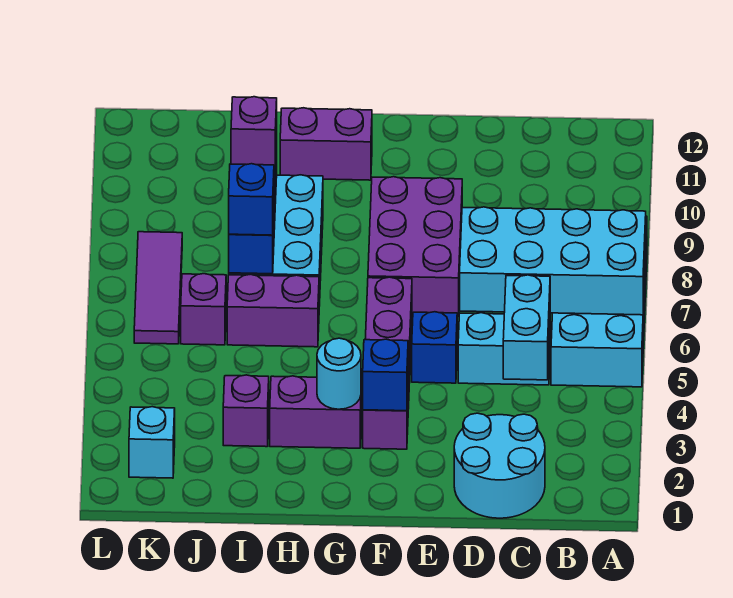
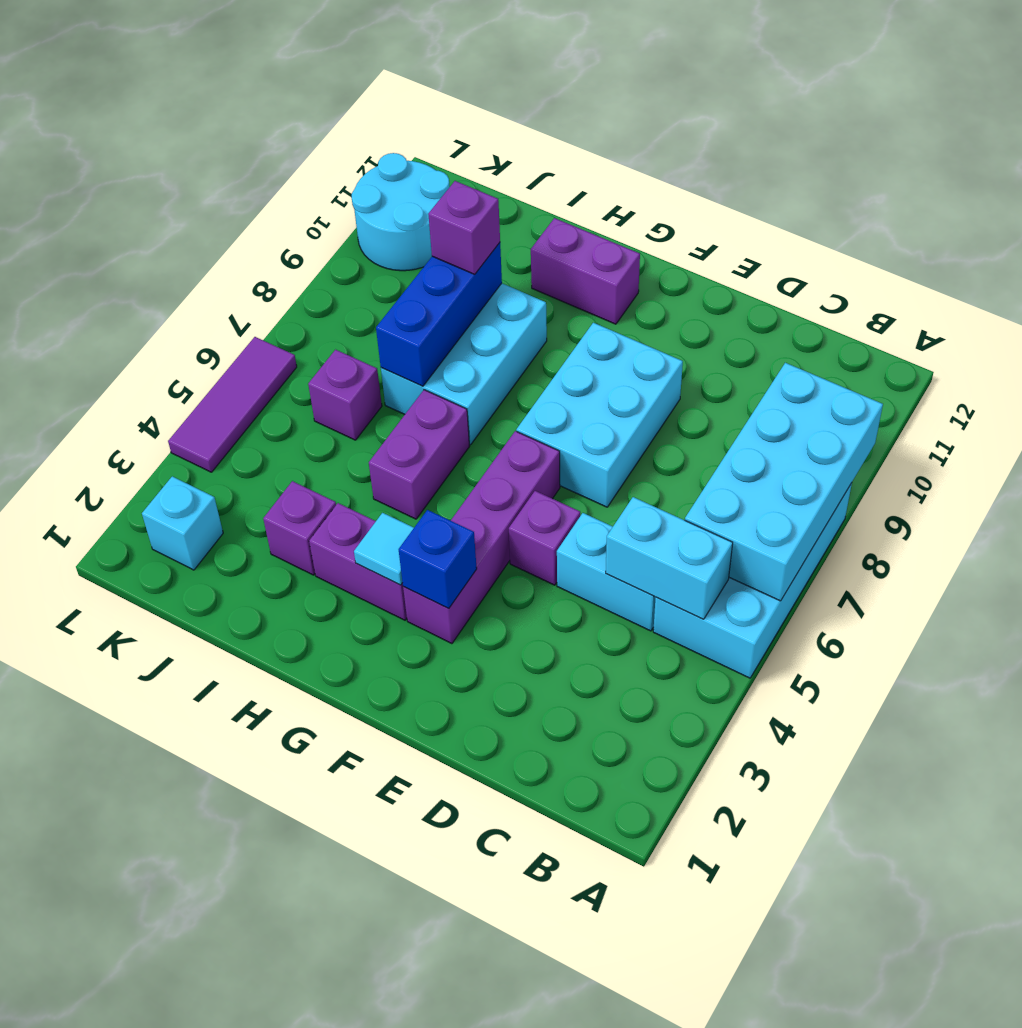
cyan 2x4 brick [460,207,646,315] -> cyan 2x4 brick turned to [685,363,883,601]
cyan 2x2 round brick [454,413,545,518] -> cyan 2x2 round brick moved to [352,153,450,271]
cyan 1x2 brick [503,275,550,380] -> cyan 1x2 brick turned to [606,497,733,619]
blue 1x1 brick [412,312,457,383] -> purple 1x1 brick [509,491,580,585]
purple 2x3 brick [368,177,462,316] -> cyan 2x3 brick [516,323,683,507]
cyan 1x1 round brick [317,338,361,409] -> cyan 1x1 tile [354,513,414,585]
purple 1x2 brick [227,274,319,347] -> purple 1x2 brick turned to [369,390,470,519]
blue 1x1 brick [229,164,274,235] -> none
purple 1x3 tile [134,232,182,344] -> purple 1x3 tile moved to [168,337,297,472]

